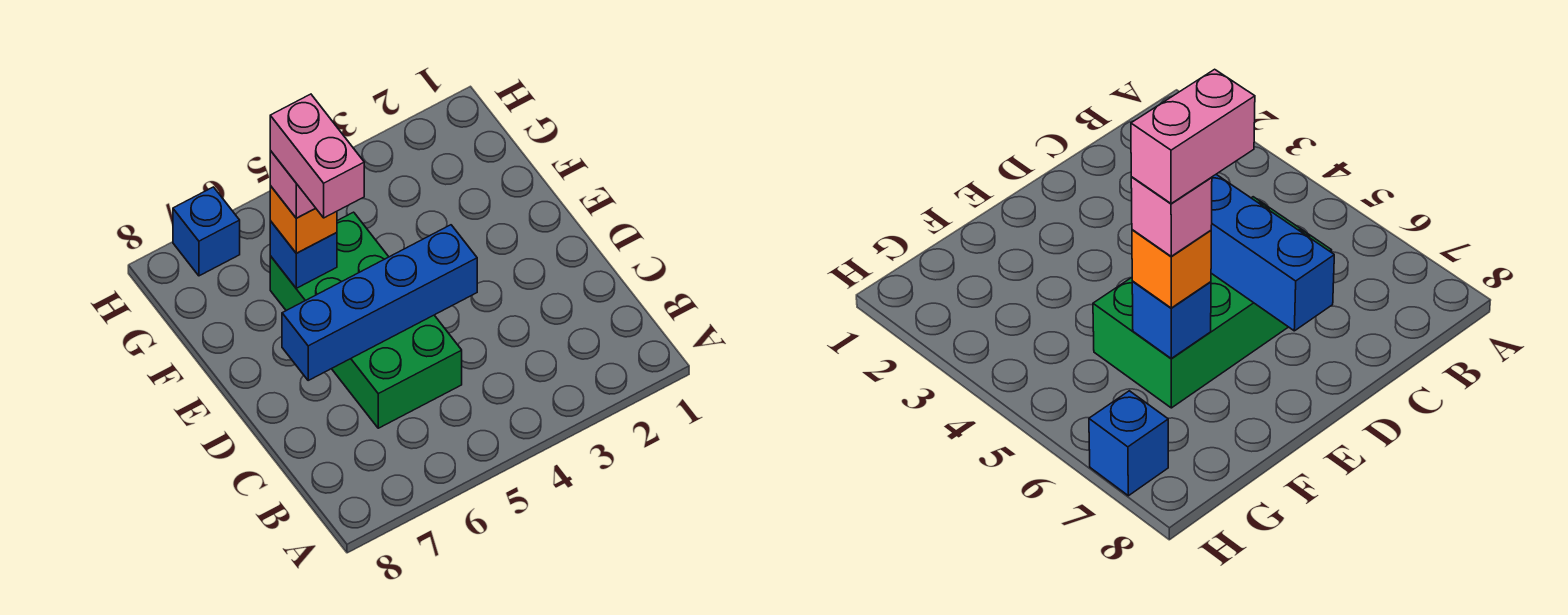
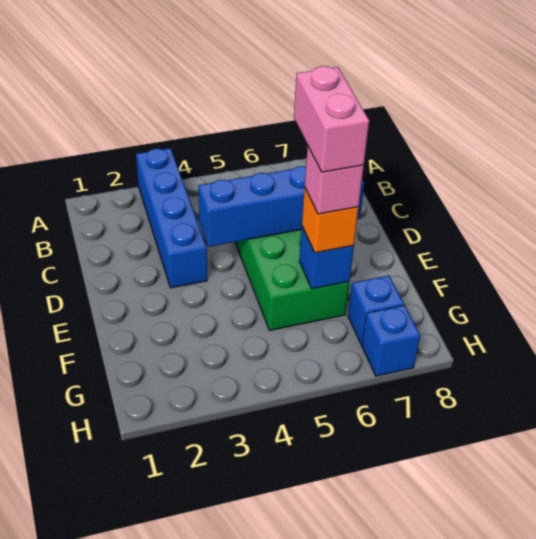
none -> blue 1x4 brick [136,148,207,288]
none -> blue 1x1 brick [348,276,404,345]

